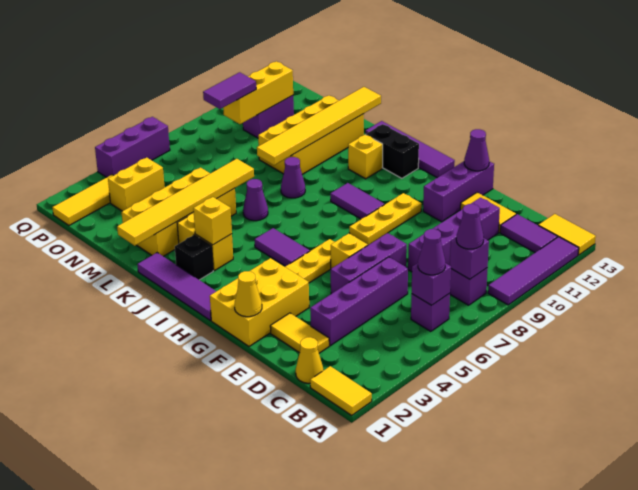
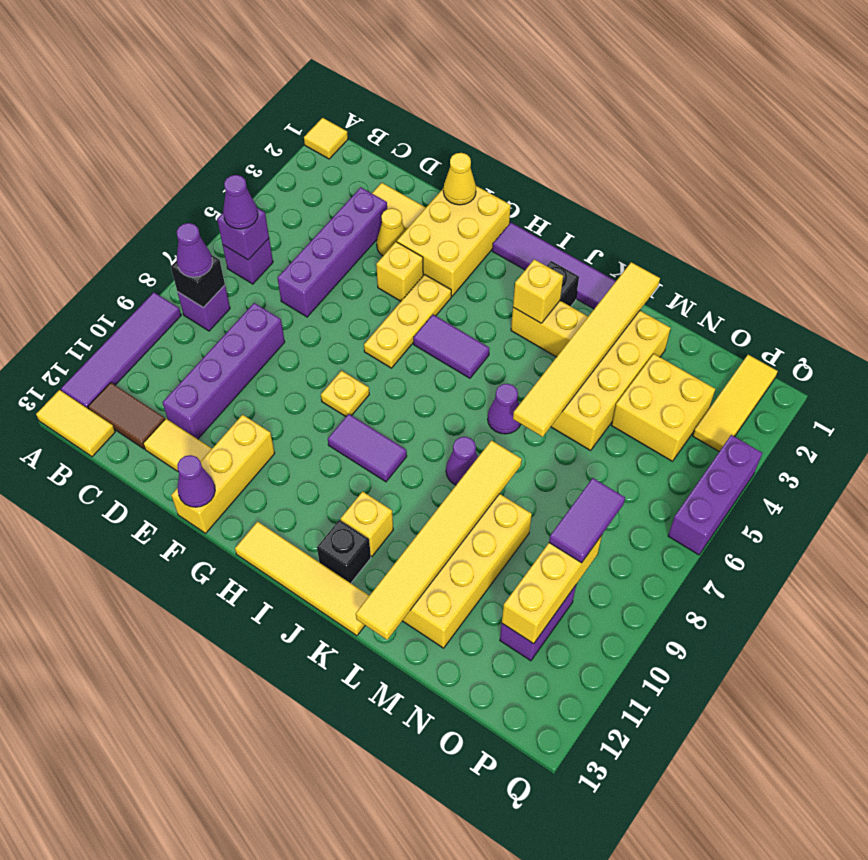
yellow 1x2 tile [310,366,372,415] -> yellow 1x1 tile [304,118,348,159]
purple 1x1 brick [450,238,489,279] -> black 1x1 brick [171,255,225,308]
purple 1x2 tile [500,214,557,253] -> brown 1x2 tile [88,383,165,449]
yellow 1x1 cone [296,337,323,383] -> yellow 1x1 cone moved to [377,208,405,256]
purple 1x3 brick [331,233,407,294] -> none
yellow 1x1 brick [331,233,368,269] -> yellow 1x1 brick moved to [376,242,423,301]
purple 1x3 brick [423,161,494,222] -> yellow 1x3 brick [171,415,275,533]
yellow 1x3 plate [349,193,422,245] -> yellow 1x1 plate [321,371,369,416]
purple 1x4 tile [365,121,455,178] -> yellow 1x4 tile [235,522,369,636]
black 1x2 brick [366,124,419,178] -> black 1x1 brick [317,520,371,583]
yellow 1x2 brick [108,158,165,211] -> yellow 2x2 brick [612,354,715,461]

